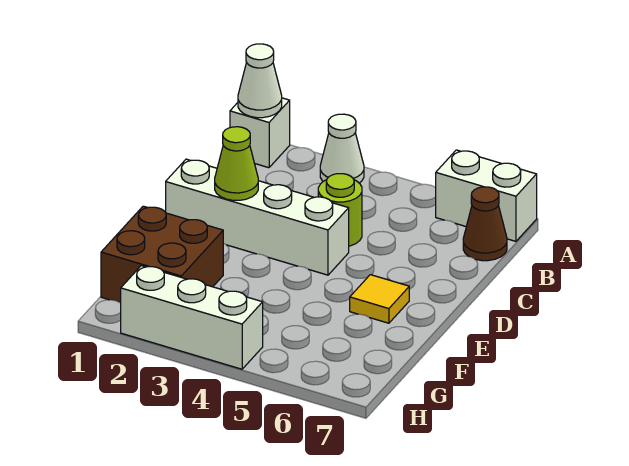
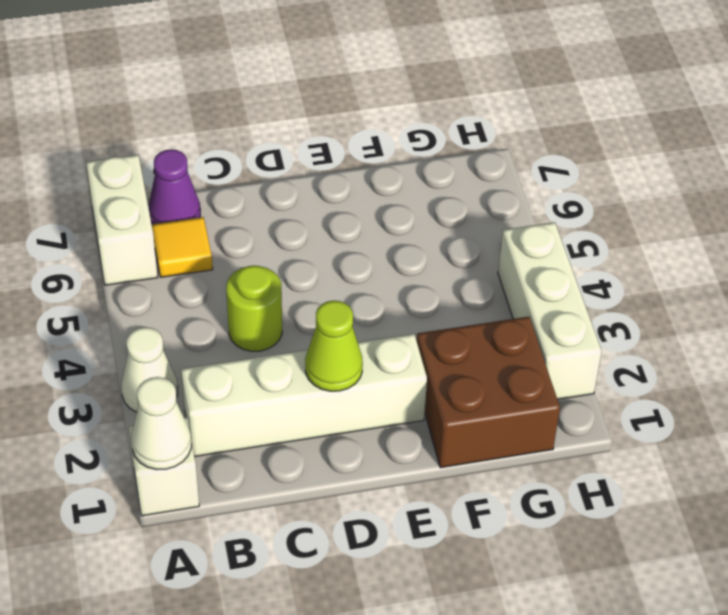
brown 1x1 cone [463,187,507,261] -> purple 1x1 cone [149,149,200,224]
white 1x4 brick [166,159,349,275] -> white 1x4 brick turned to [181,334,427,457]
yellow 1x1 tile [350,275,409,323] -> yellow 1x1 tile moved to [152,217,213,277]

